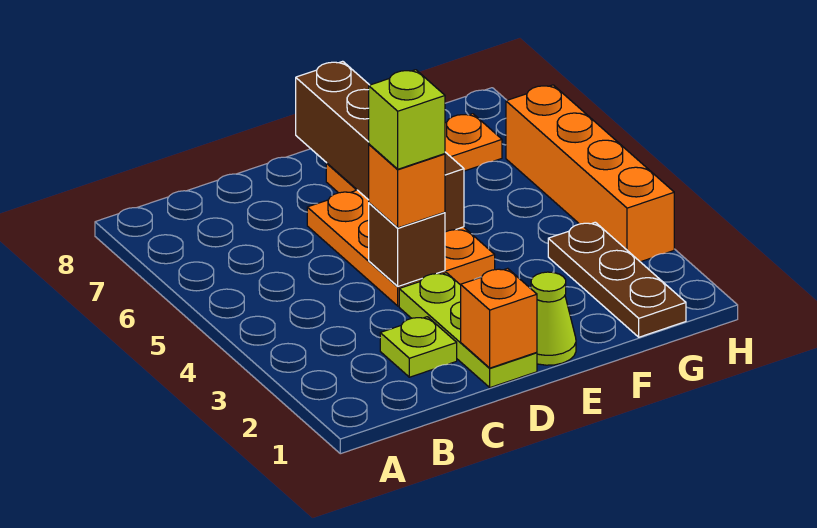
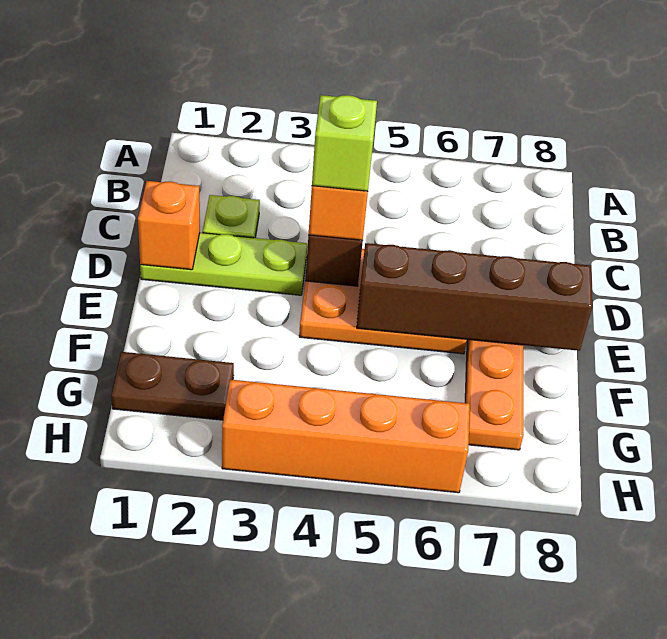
lime 1x1 cone [531,272,576,365] -> none
brown 1x3 plate [548,222,686,337] -> brown 1x2 plate [111,352,234,420]

